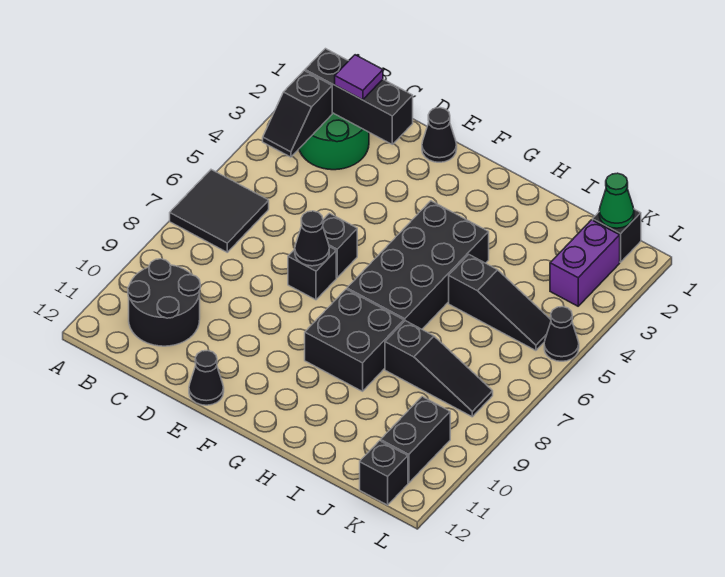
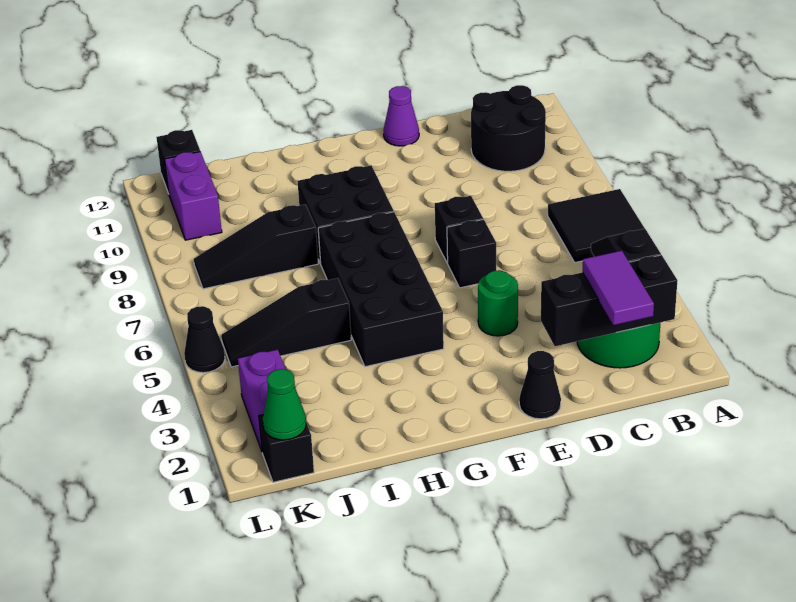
purple 1x1 tile [335,55,383,100] -> purple 1x2 tile [582,251,654,325]
none -> green 1x1 round brick [478,270,518,336]
black 1x1 cone [295,211,329,266] -> none
black 1x1 cone [189,350,224,405] -> purple 1x1 cone [383,86,419,146]
black 1x2 brick [381,397,450,483] -> purple 1x2 brick [165,152,222,240]

